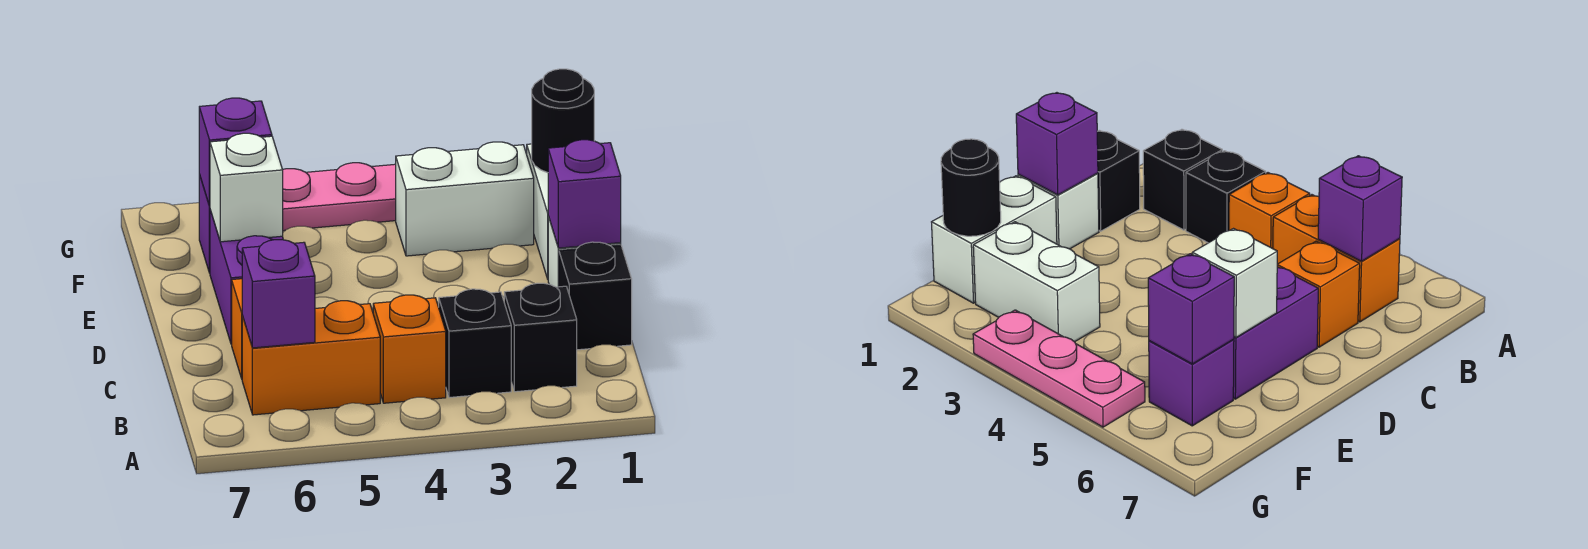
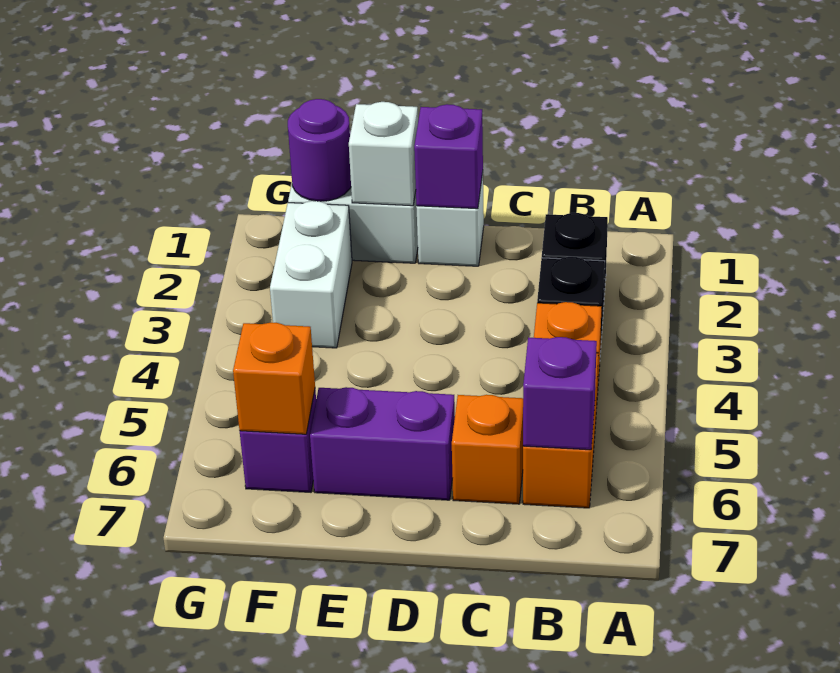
black 1x1 brick [559,242,632,350] -> none
white 1x1 brick [210,133,283,242] -> white 1x1 brick moved to [349,102,418,206]
black 1x1 round brick [532,69,594,173] -> purple 1x1 round brick [288,99,351,201]
purple 1x1 brick [199,98,272,206] -> orange 1x1 brick [233,323,315,434]
pink 1x3 plate [283,163,396,231] -> none

